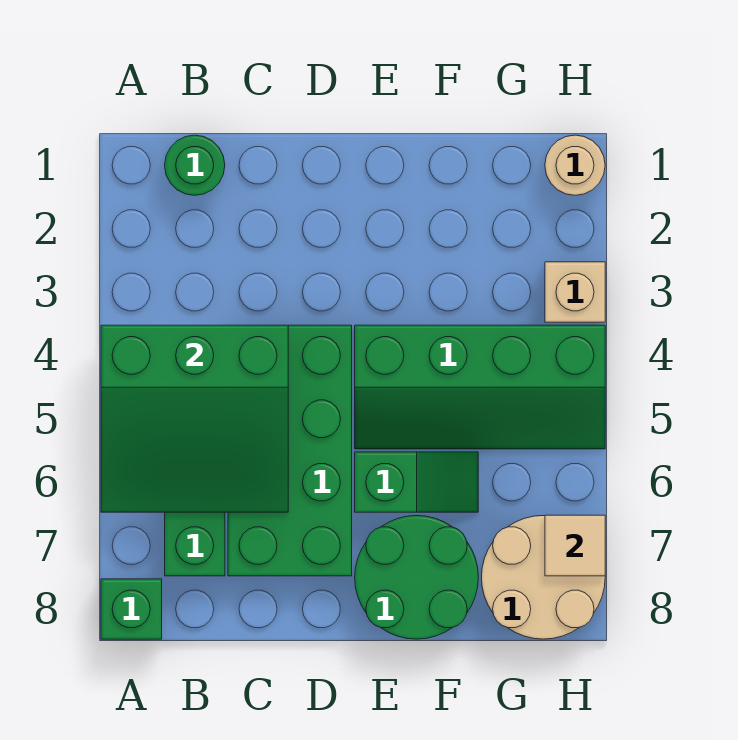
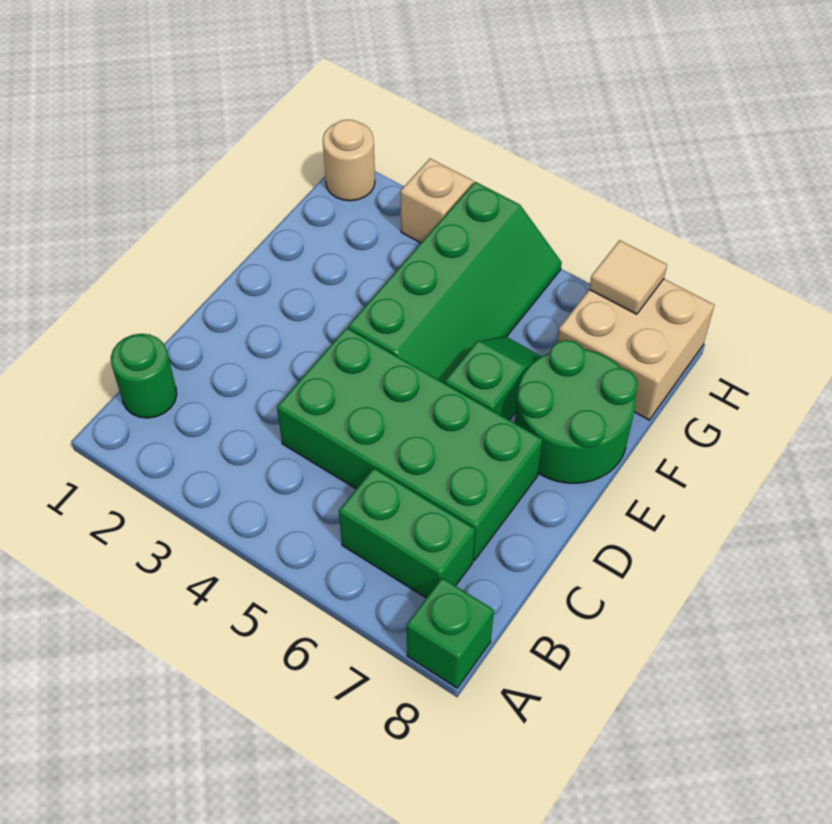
green 3x3 slope [101,325,288,512] -> none
tan 2x2 round brick [482,516,605,639] -> tan 2x2 brick [557,279,714,420]

